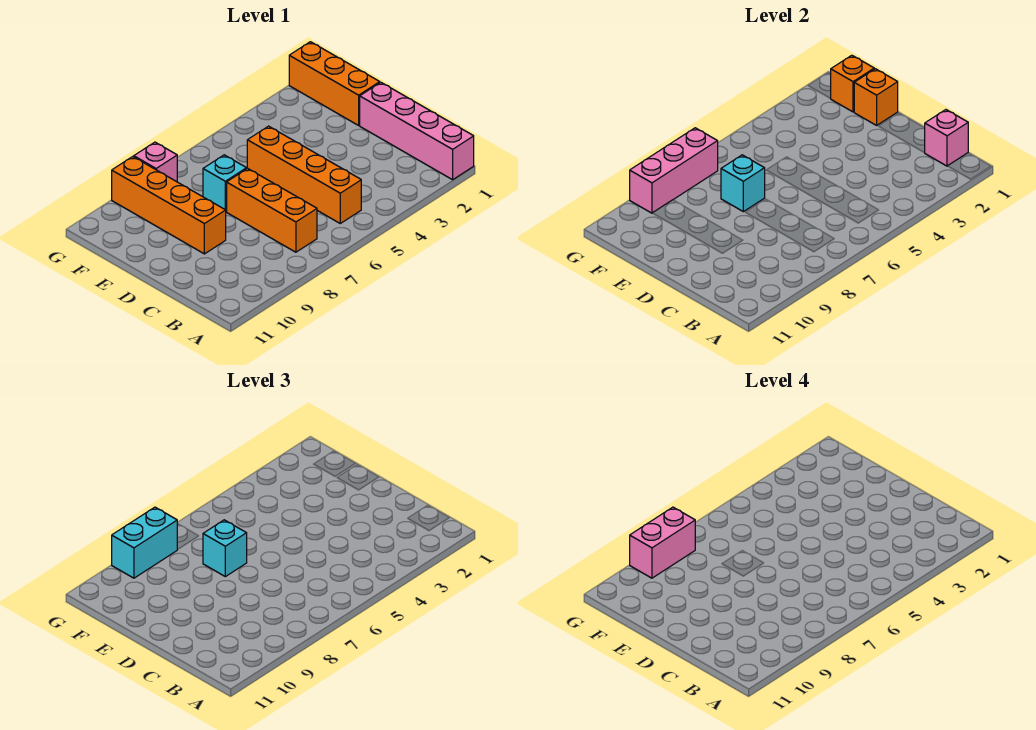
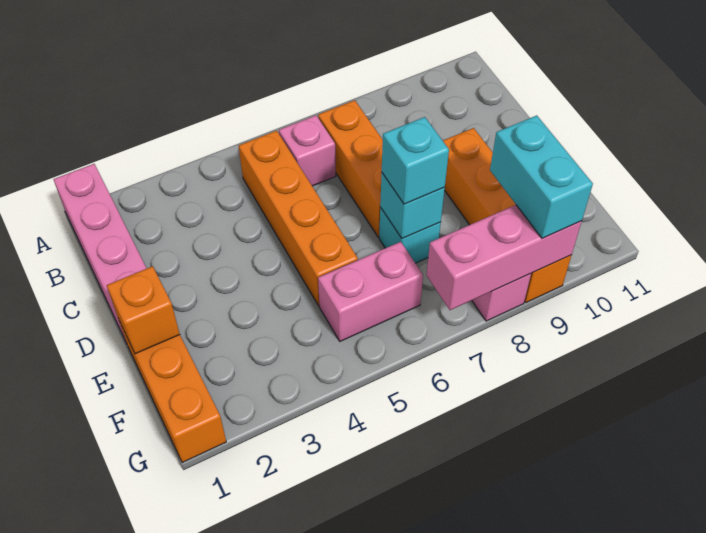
pink 1x1 brick [925,110,968,166] -> pink 1x1 brick moved to [279,115,336,186]
orange 1x1 brick [830,55,874,112] -> none
cyan 1x2 brick [112,507,177,578] -> cyan 1x2 brick turned to [490,115,593,238]
pink 1x2 brick [630,507,695,578] -> pink 1x2 brick moved to [318,242,423,341]

